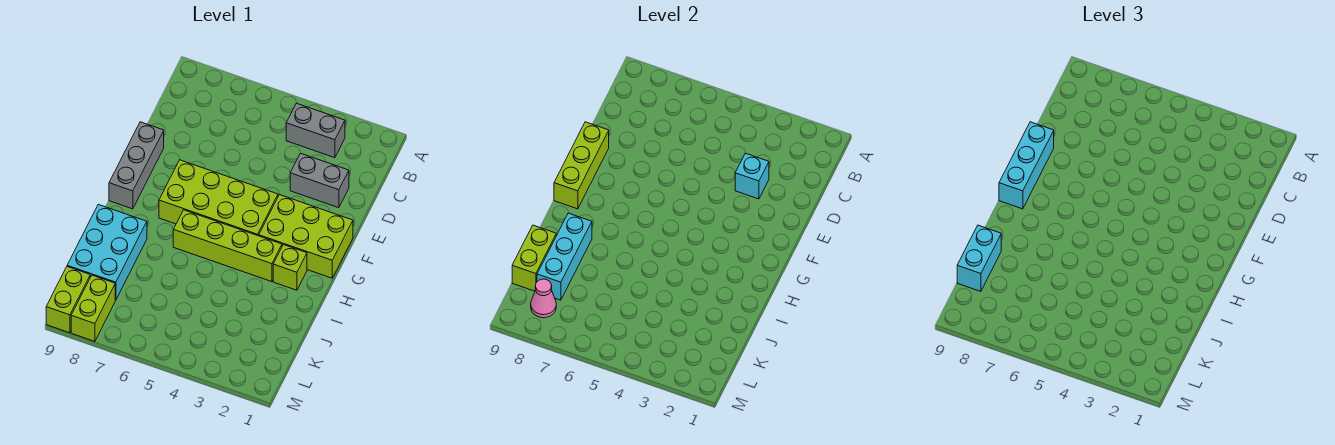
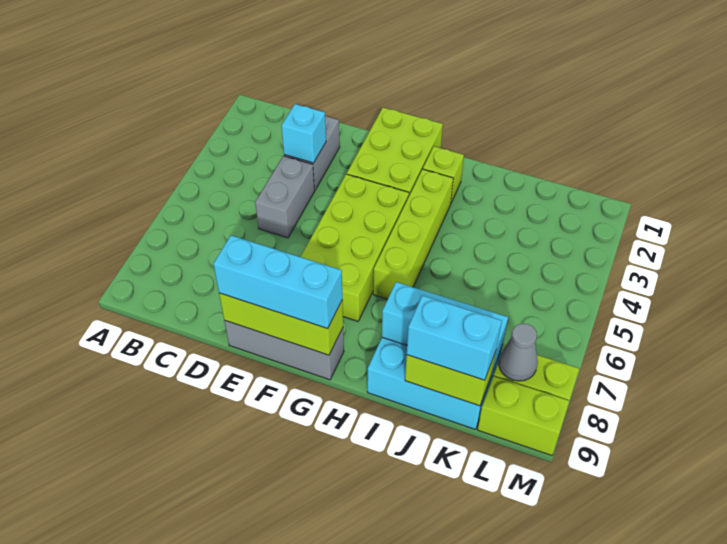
grey 1x2 brick [286,103,345,158] -> grey 1x2 brick moved to [255,156,315,238]
pink 1x1 cone [531,279,556,318] -> grey 1x1 cone [499,324,538,381]

